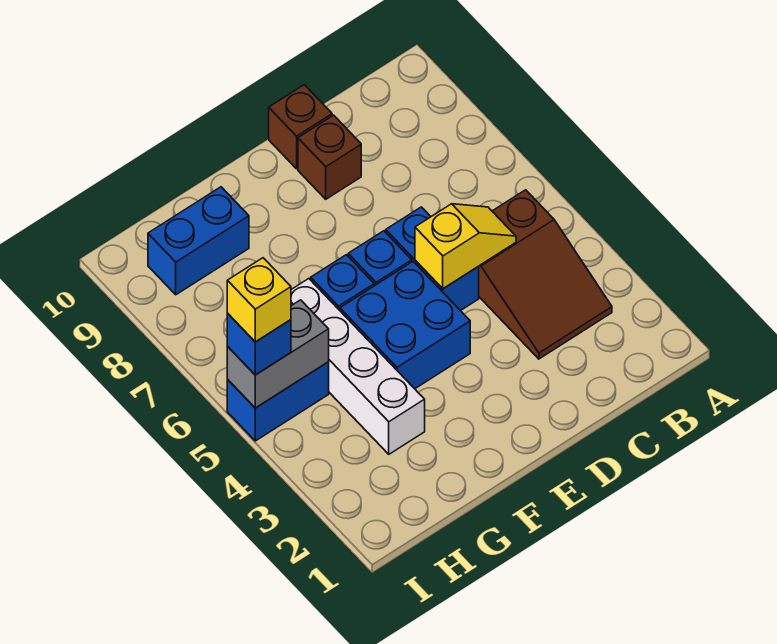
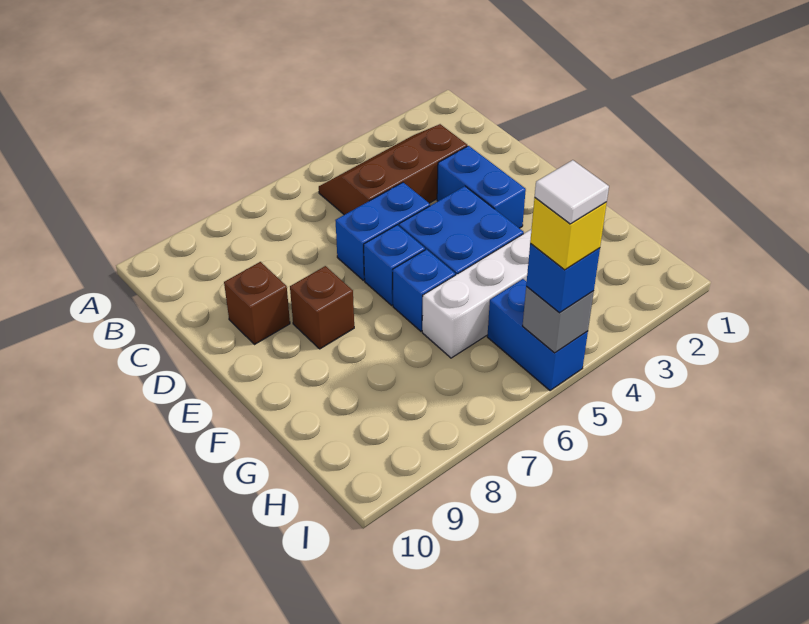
brown 2x3 slope [478,190,612,359] -> brown 2x3 slope turned to [319,124,467,215]
yellow 1x2 slope [415,204,516,289] -> none
brown 1x1 brick [269,85,332,169] -> brown 1x1 brick moved to [290,266,354,349]
blue 1x2 brick [148,187,249,295] -> blue 1x2 brick moved to [437,146,526,228]
grey 1x2 brick [227,300,329,408] -> grey 1x1 brick [523,287,594,353]
none -> white 1x1 tile [535,160,609,224]

